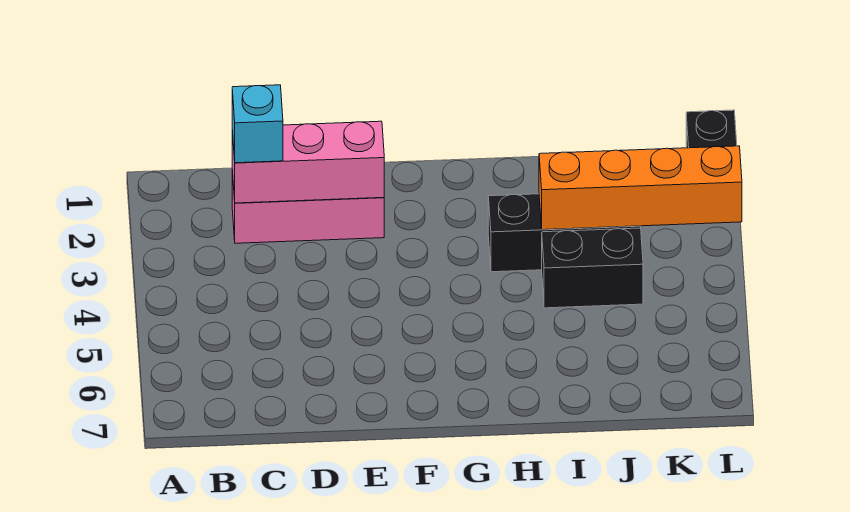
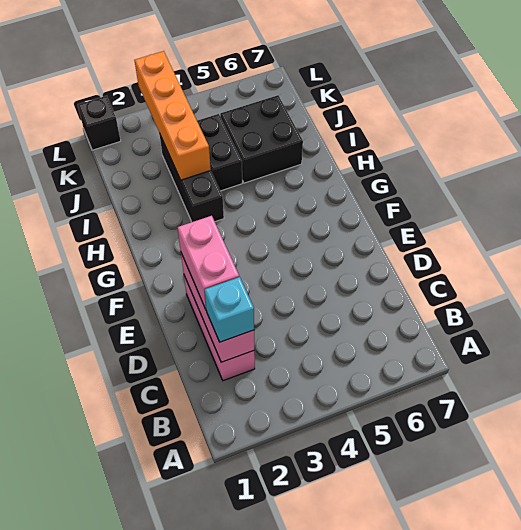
none -> pink 1x2 brick [178,216,239,309]
none -> black 2x2 brick [220,95,303,183]

